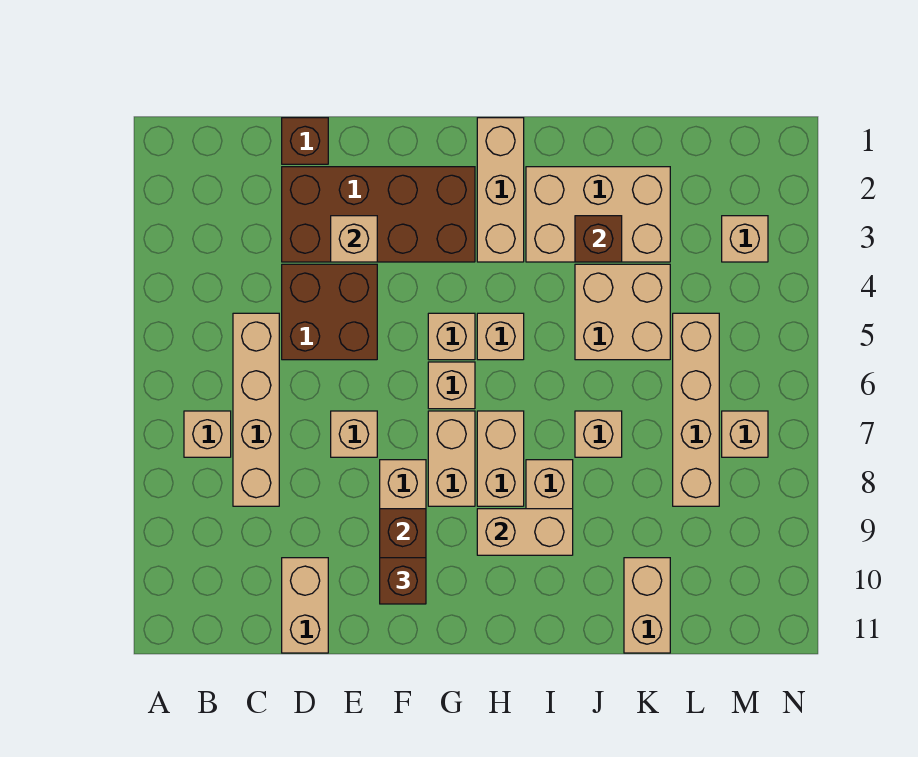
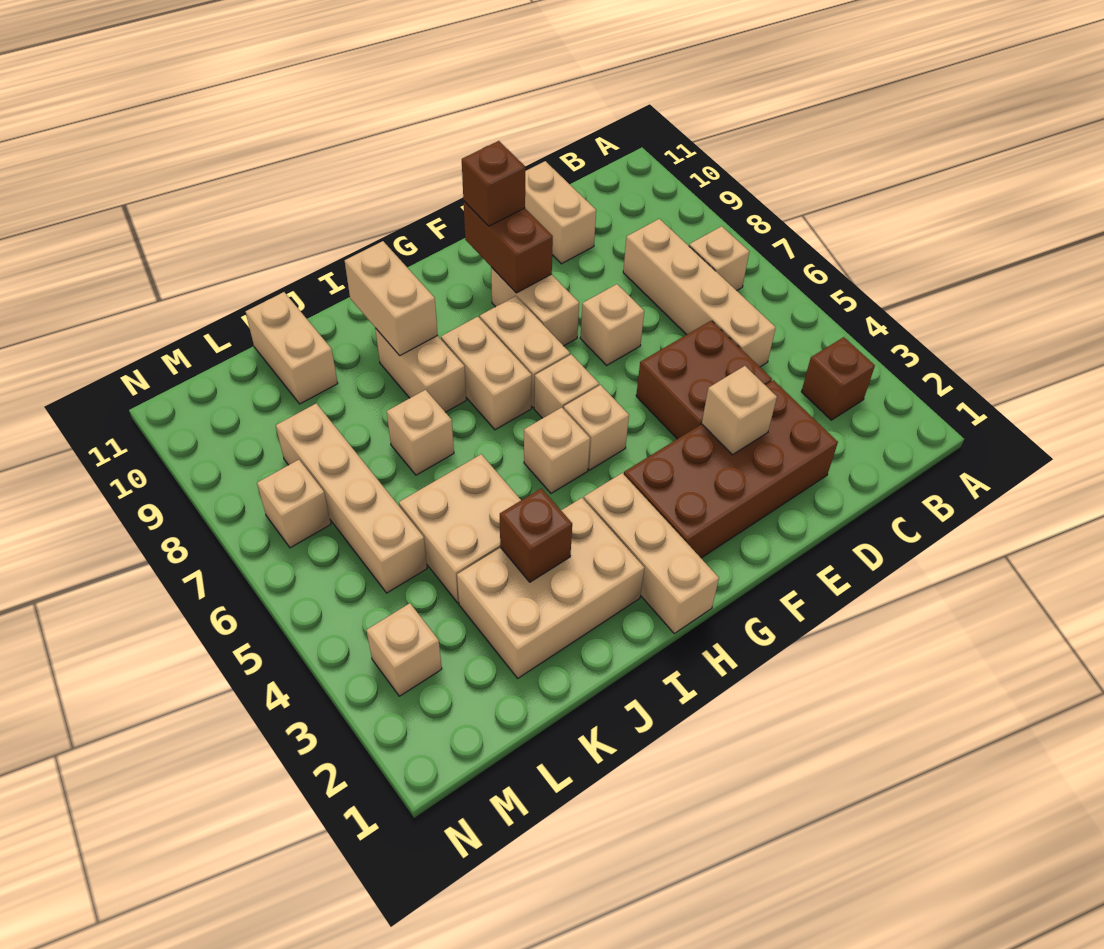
brown 1x1 brick [282,118,328,164] -> brown 1x1 brick moved to [801,337,875,420]
tan 1x2 brick [477,509,573,555] -> tan 1x2 brick turned to [345,241,438,356]

